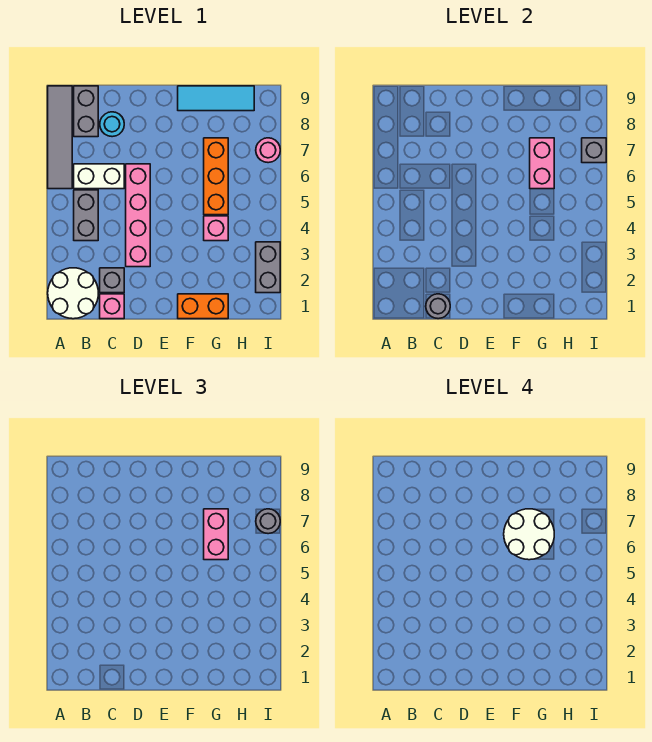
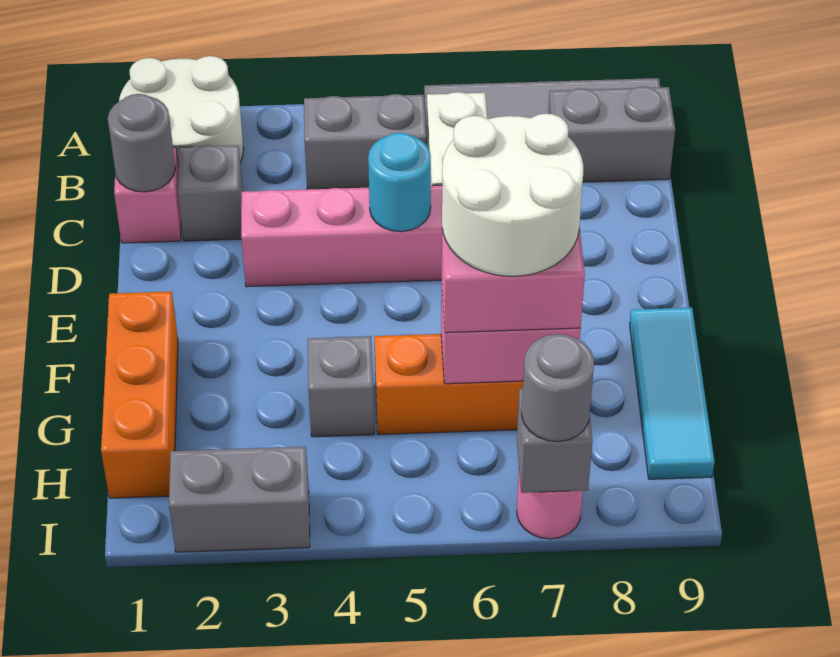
cyan 1x1 round brick [100,112,124,137] -> cyan 1x1 round brick moved to [368,133,431,232]
orange 1x2 brick [178,294,228,319] -> orange 1x3 brick [101,292,178,498]
pink 1x1 brick [204,216,228,241] -> grey 1x1 brick [308,336,374,437]

